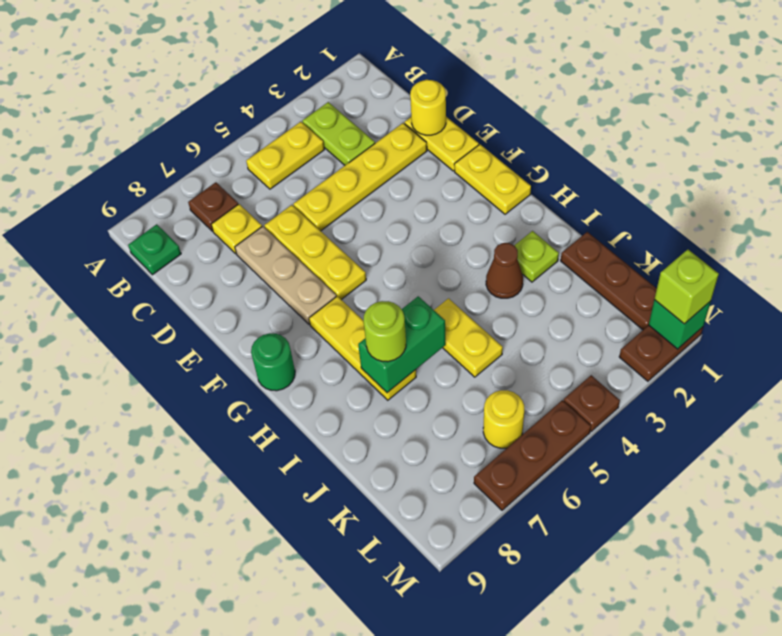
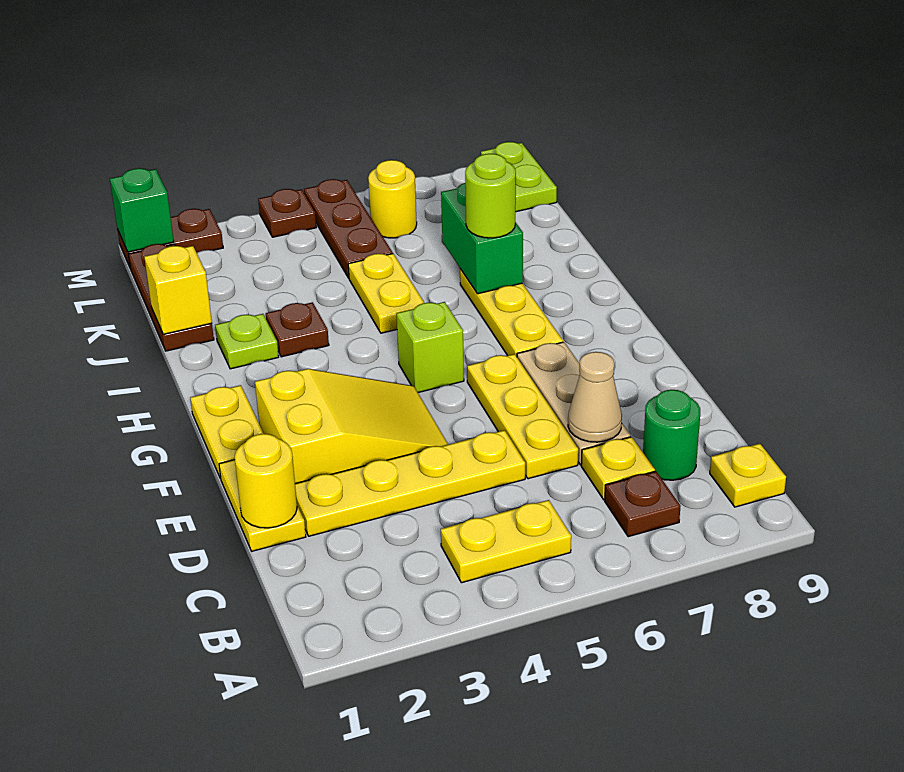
lime 1x2 plate [302,102,375,165] -> lime 1x2 plate moved to [481,142,557,212]
green 1x1 plate [128,224,181,275] -> yellow 1x1 plate [710,444,786,507]
none -> tan 1x1 cone [568,352,622,442]
none -> yellow 2x3 slope [255,369,448,484]
green 1x1 round brick [251,333,295,391] -> green 1x1 round brick moved to [643,390,700,480]
brown 1x1 cone [486,243,523,298] -> brown 1x1 plate [266,302,329,357]
green 1x2 brick [358,296,446,393] -> green 1x2 brick turned to [441,183,523,294]
none -> yellow 1x1 brick [144,246,212,334]
lime 1x1 brick [654,250,719,324] -> lime 1x1 brick moved to [396,302,464,392]
brown 1x3 plate [474,400,591,510] -> brown 1x3 plate turned to [304,179,393,278]

